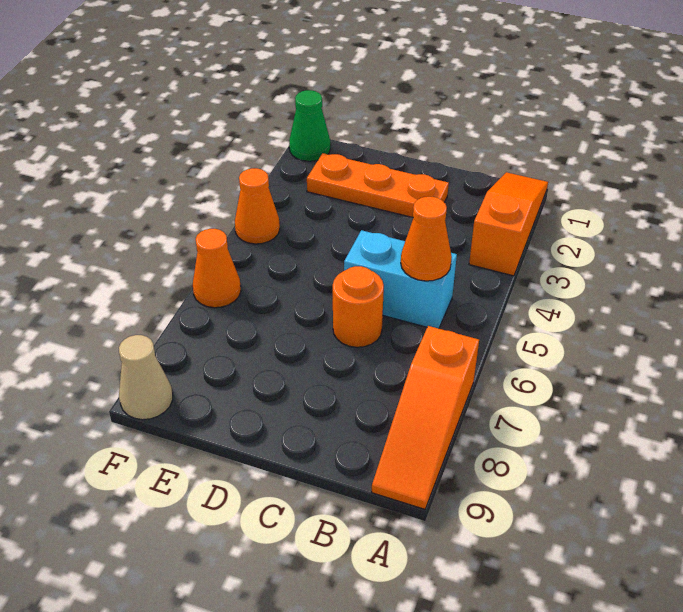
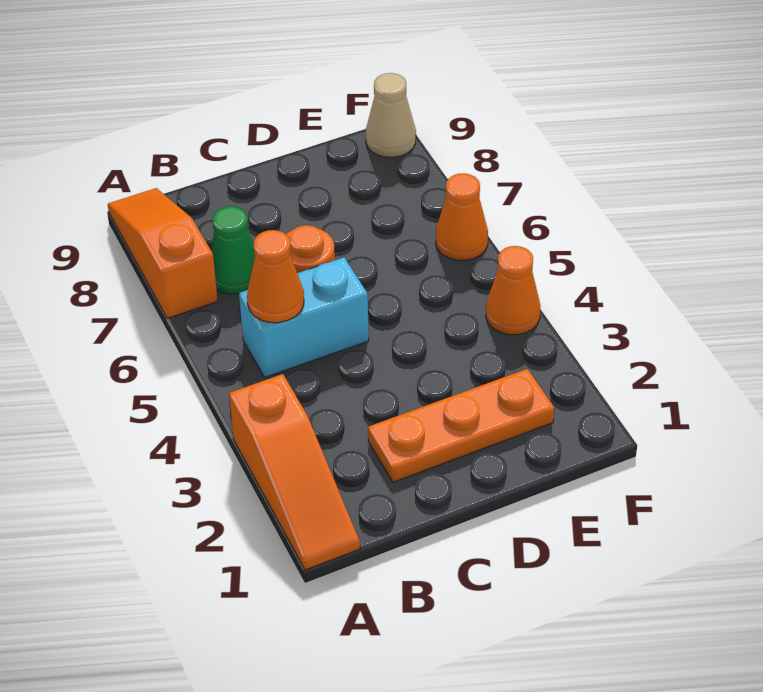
green 1x1 cone [289,90,330,161] -> green 1x1 cone moved to [211,206,255,294]

